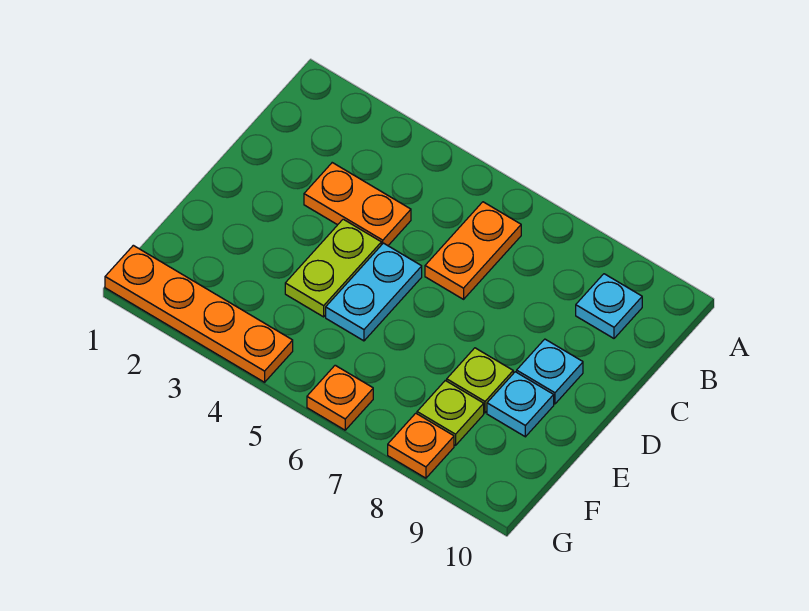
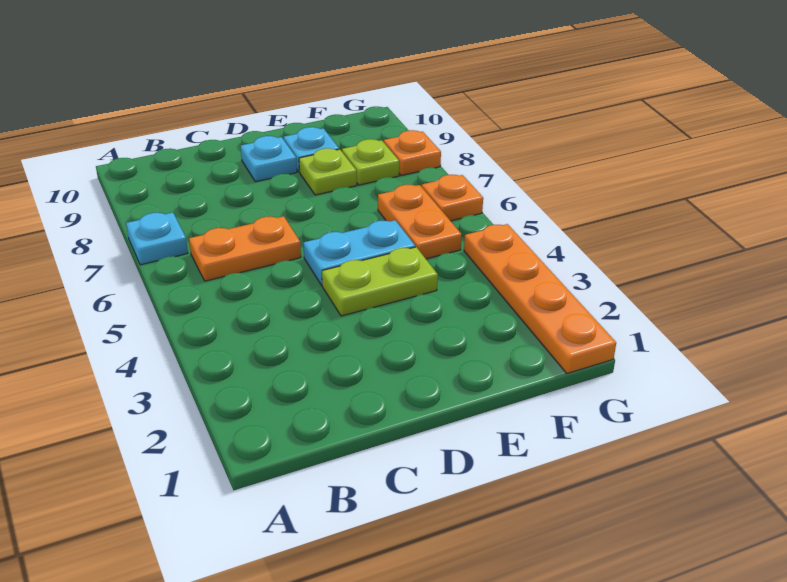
cyan 1x1 plate [576,274,642,338] -> cyan 1x1 plate moved to [126,212,188,265]
orange 1x2 plate [304,163,411,246] -> orange 1x2 plate moved to [378,185,462,259]

